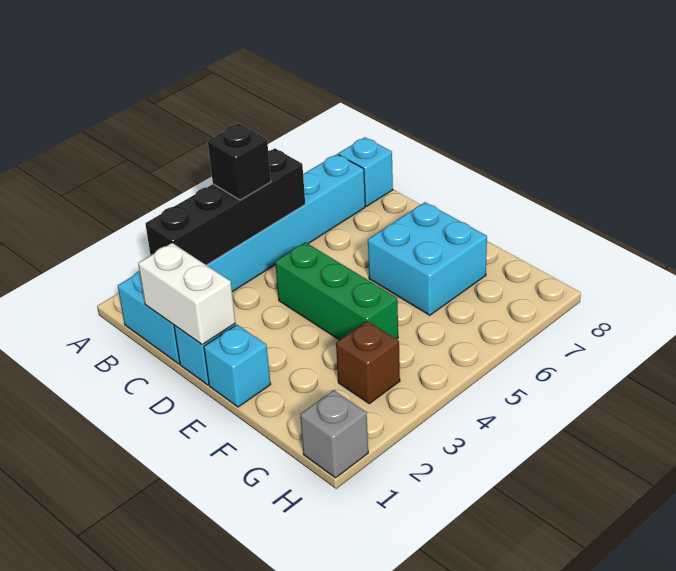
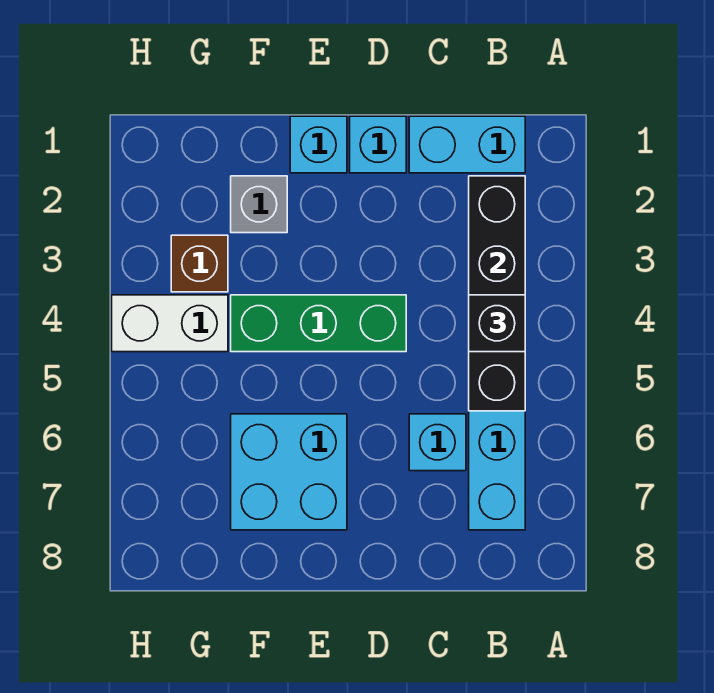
cyan 1x1 brick [338,137,393,206] -> cyan 1x1 brick moved to [409,414,466,471]
white 1x2 brick [138,243,235,344] -> white 1x2 brick moved to [112,295,228,352]
grey 1x1 brick [300,390,368,478] -> grey 1x1 brick moved to [231,176,287,233]

